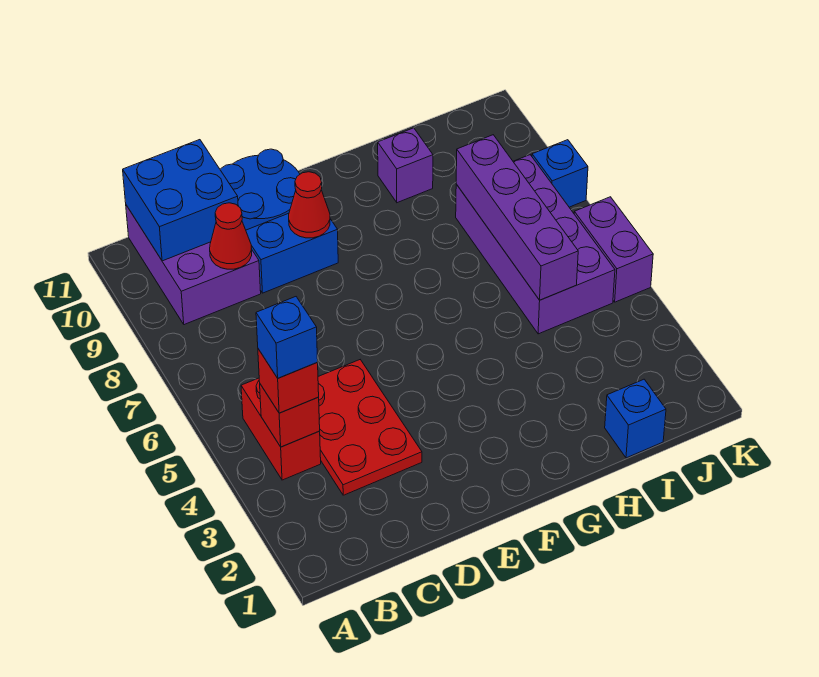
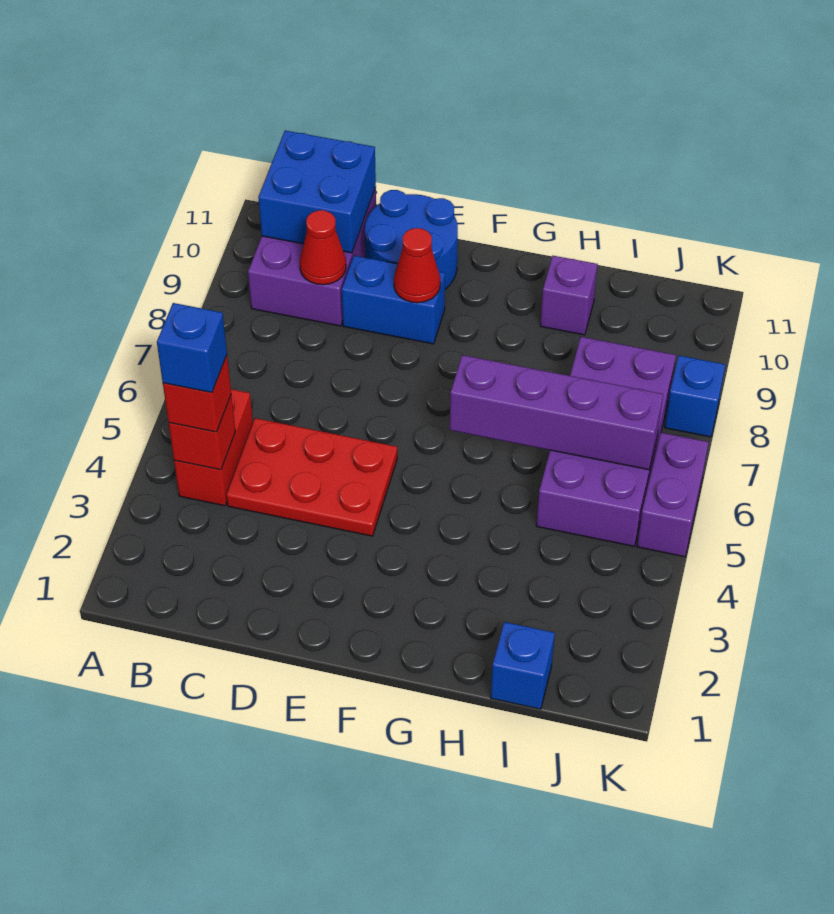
red 2x3 plate [318,360,422,495] -> red 2x3 plate turned to [226,418,397,536]
purple 1x4 brick [456,135,578,300] -> purple 1x4 brick turned to [450,355,663,470]

